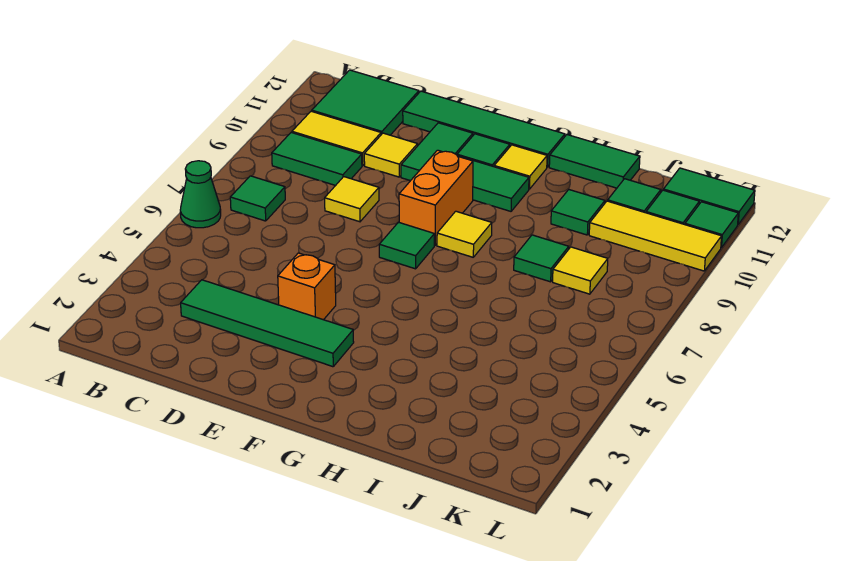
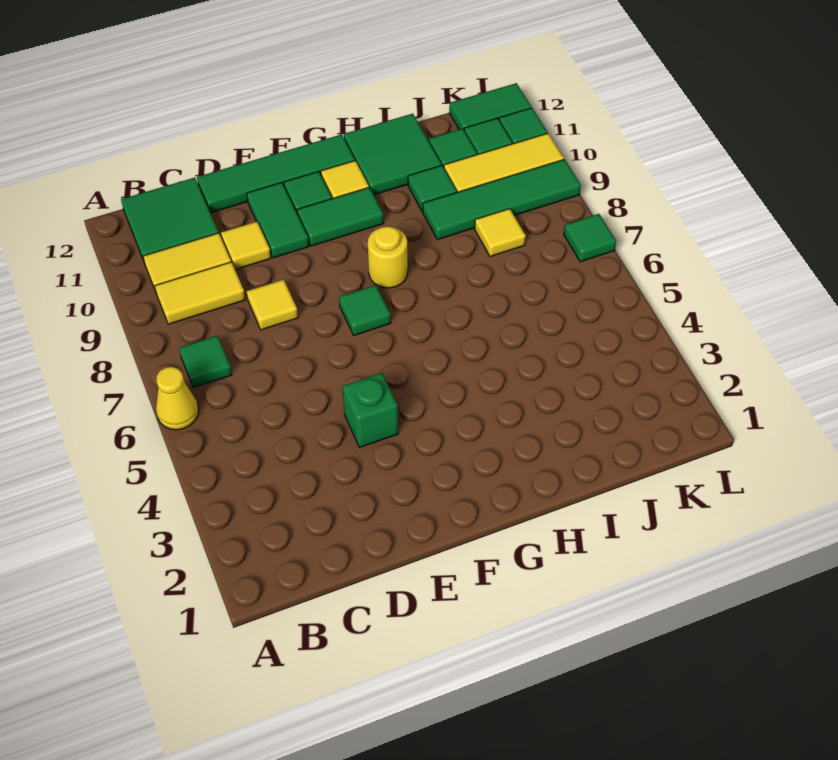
green 1x1 cone [180,161,221,228] -> yellow 1x1 cone [156,367,199,430]
green 1x2 tile [272,133,362,186] -> yellow 1x2 tile [155,262,245,324]
green 1x4 tile [181,280,354,367] -> green 1x4 tile moved to [423,159,581,240]
orange 1x1 brick [278,253,336,320] -> green 1x1 brick [342,373,398,447]
orange 1x2 brick [399,150,473,245] -> none
yellow 1x1 tile [437,211,492,257] -> yellow 1x1 round brick [368,226,408,288]
green 1x2 tile [549,135,640,188] -> green 2x2 tile [344,114,442,195]
green 1x1 tile [514,235,569,282] -> green 1x1 tile moved to [564,214,616,262]

